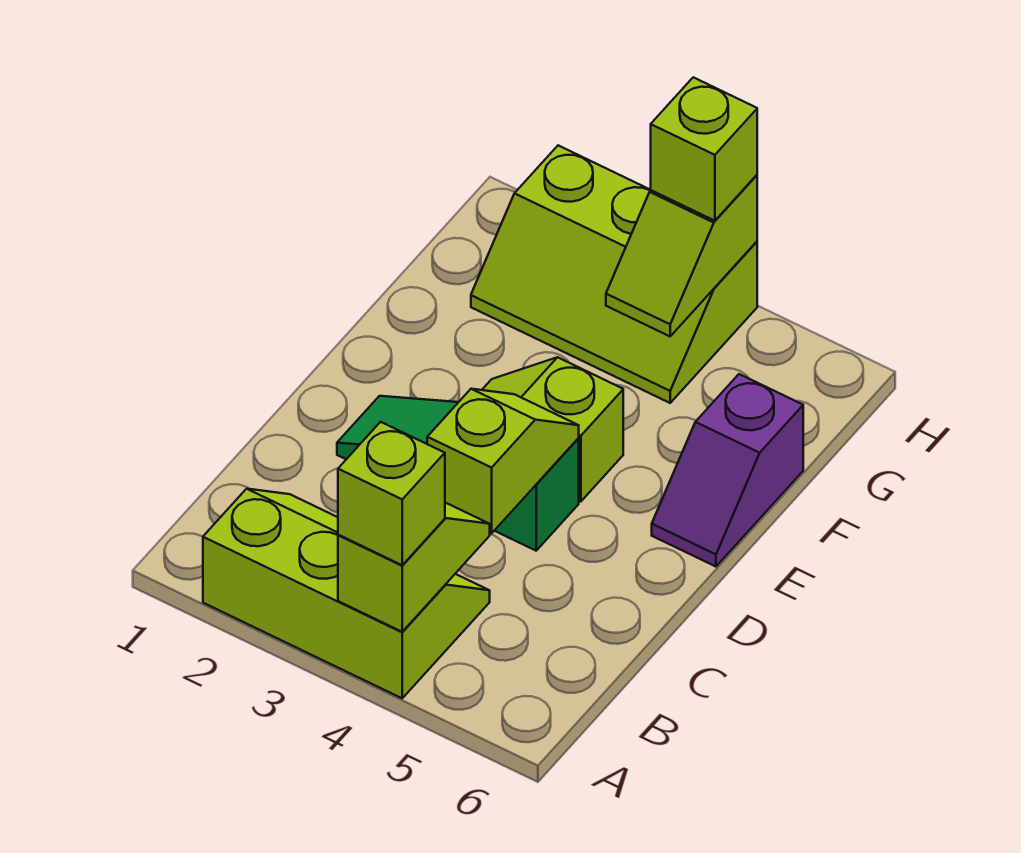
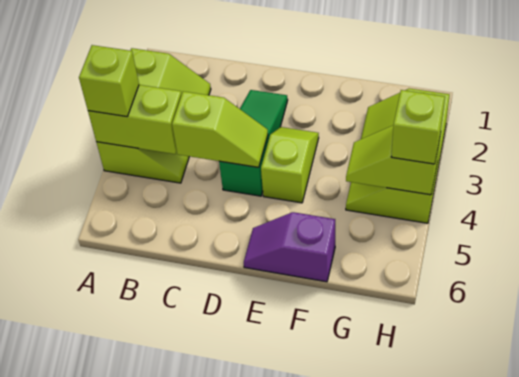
lime 1x2 slope [338,503,490,632] -> lime 1x2 brick [88,85,181,154]

